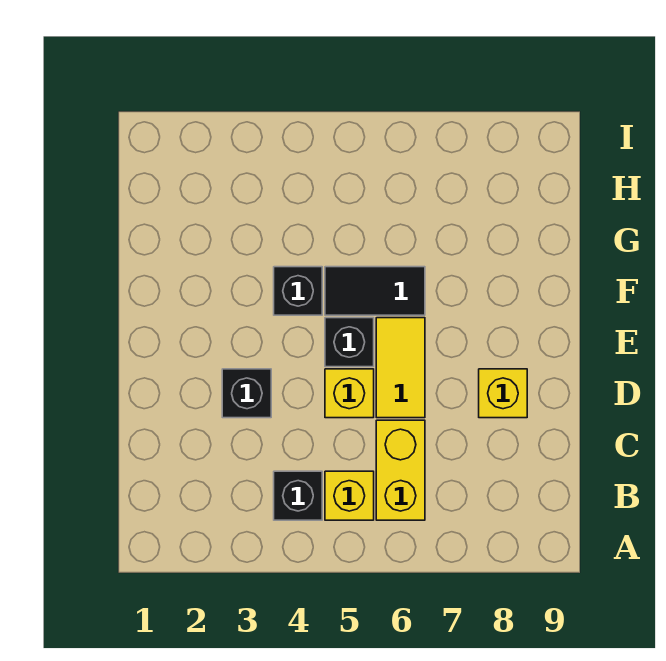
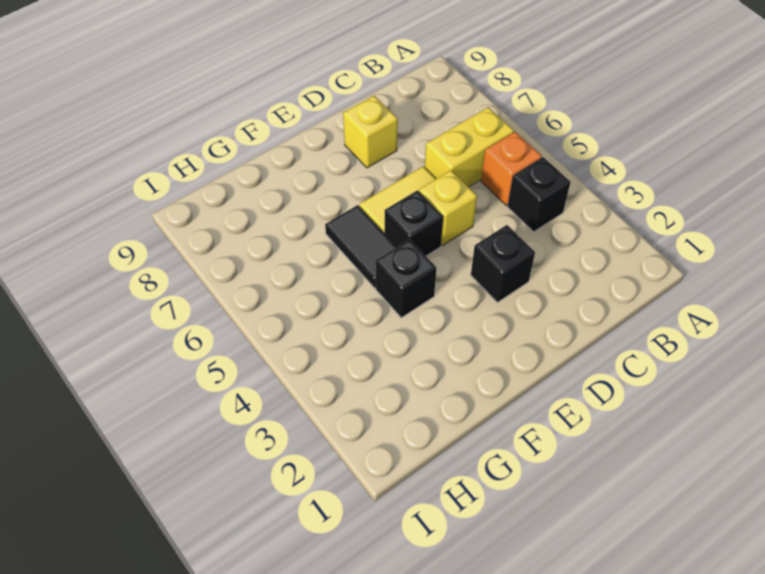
yellow 1x1 brick [325,471,374,520] -> orange 1x1 brick [481,132,542,205]

